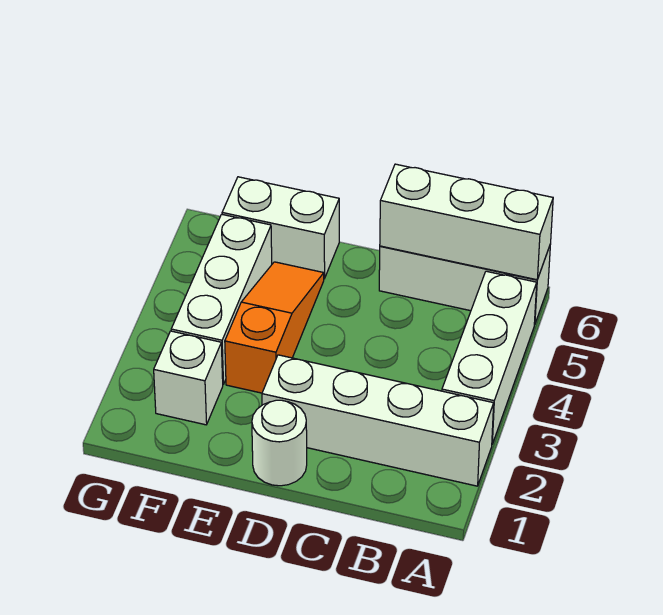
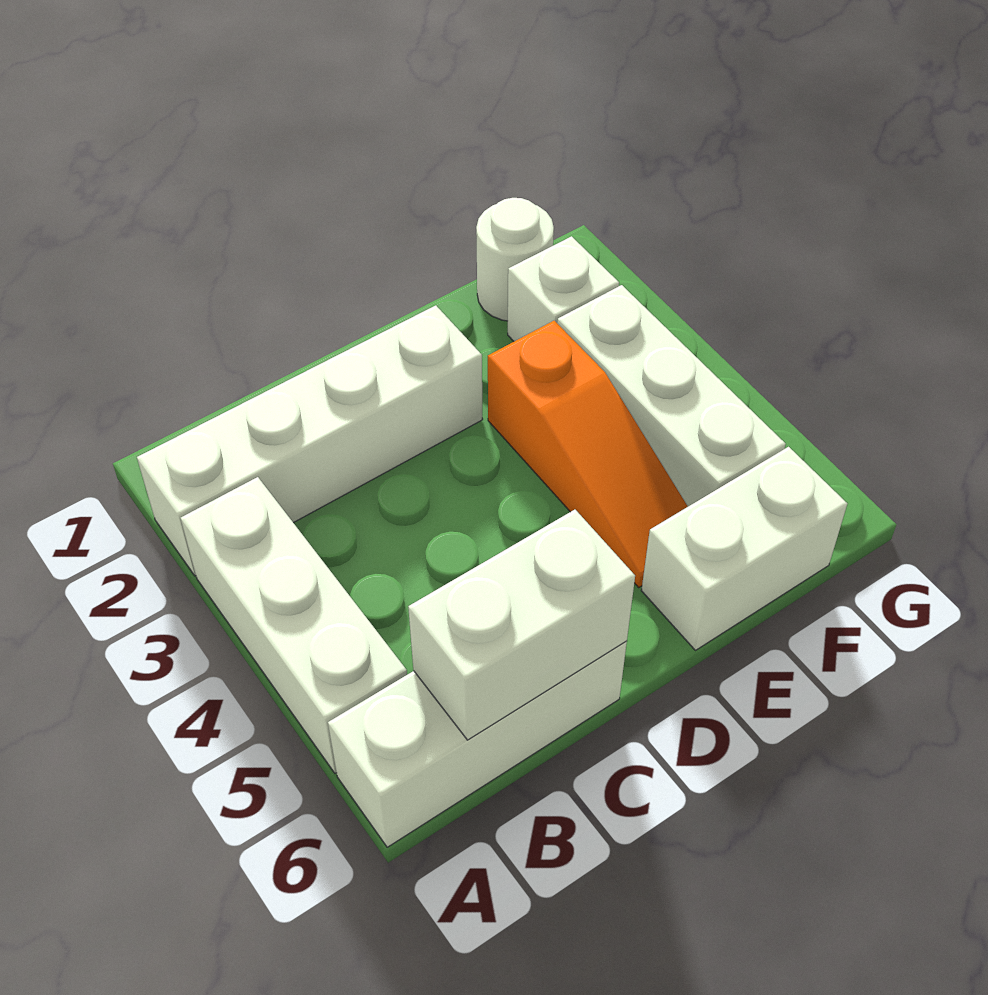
white 1x3 brick [380,164,553,280] -> white 1x2 brick [408,510,635,740]
white 1x1 round brick [252,400,307,486] -> white 1x1 round brick moved to [476,198,554,321]

